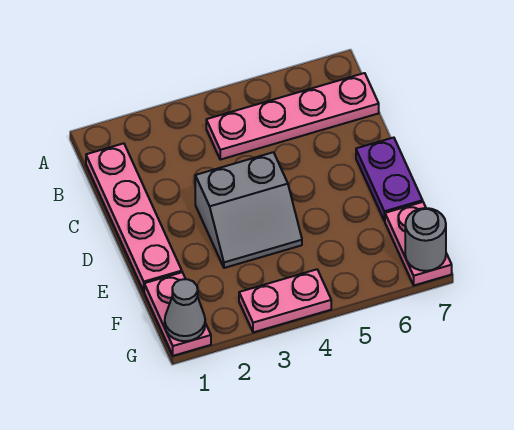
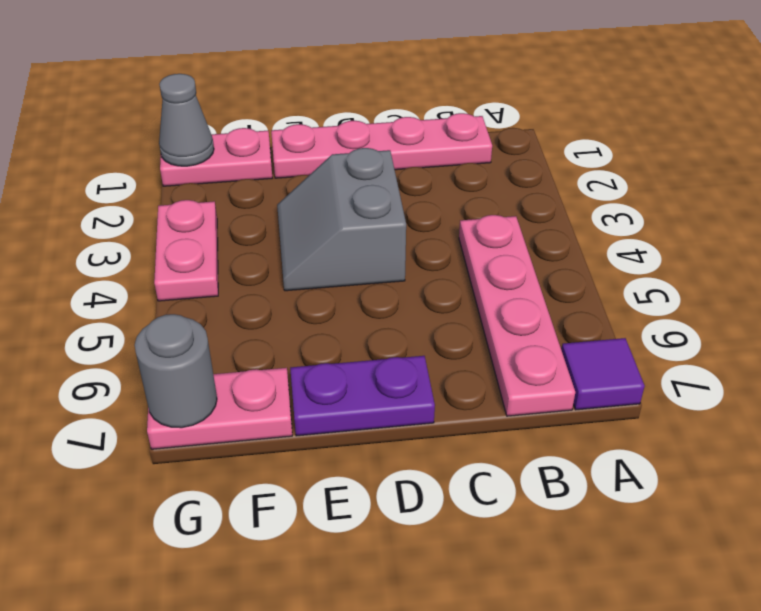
none -> purple 1x1 tile [561,338,645,410]

